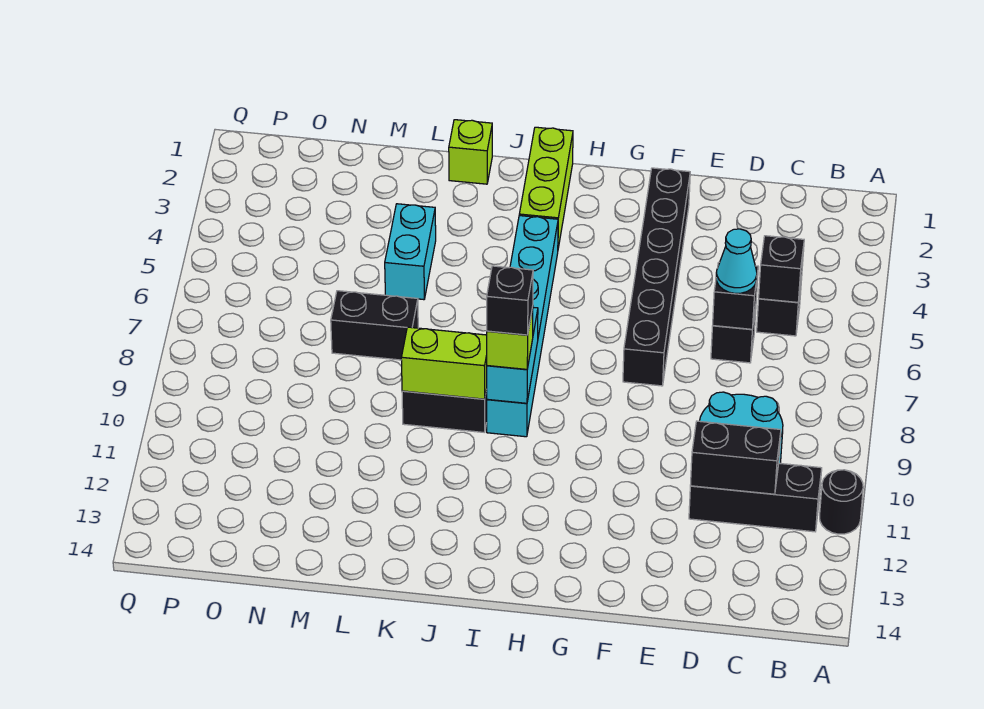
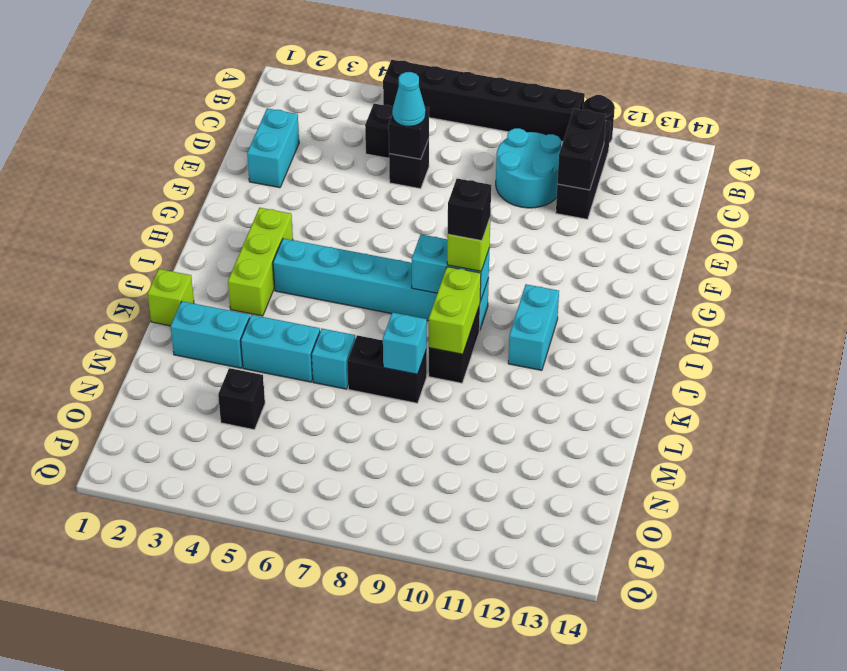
black 1x1 brick [759,236,804,302] -> black 1x1 brick moved to [218,368,265,430]
none -> cyan 1x2 brick [247,108,299,188]
black 1x6 brick [623,168,690,386] -> black 1x6 brick moved to [383,60,585,141]
lime 1x3 brick [519,127,573,248] -> lime 1x3 brick turned to [228,208,293,316]
none -> cyan 1x2 brick [508,284,559,370]
none -> cyan 1x2 brick [171,301,250,368]
none -> cyan 1x1 brick [312,329,355,389]
black 1x2 brick [331,291,418,360] -> black 1x2 brick turned to [347,335,427,403]
none -> cyan 1x1 brick [383,312,427,374]

